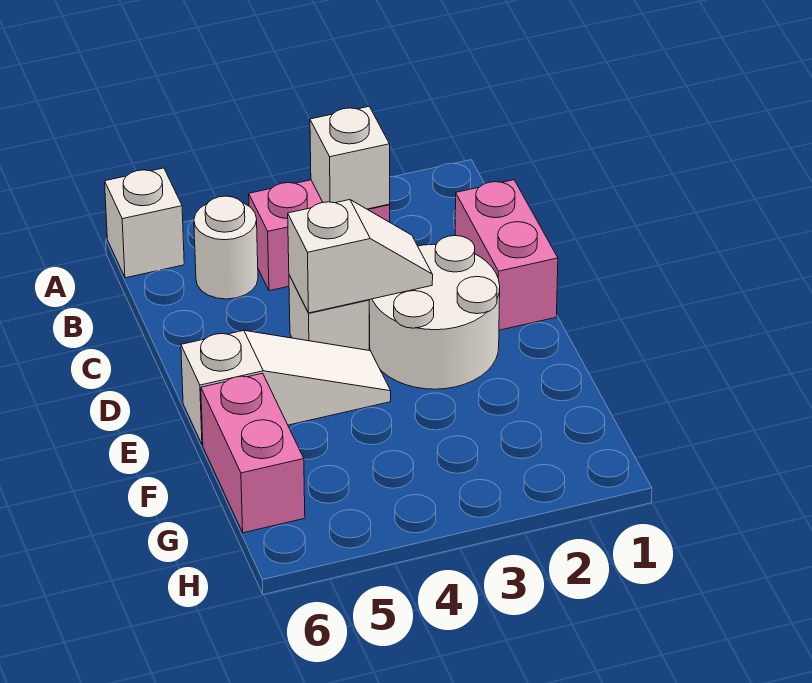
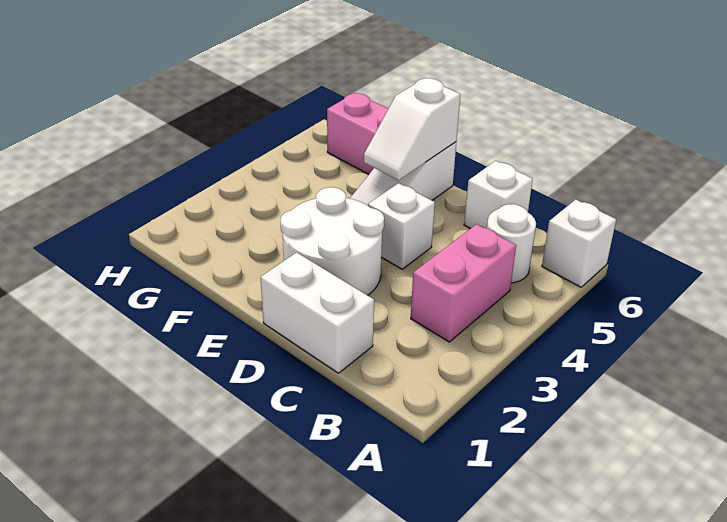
white 1x1 brick [310,107,390,209] -> white 1x1 brick moved to [464,161,533,229]
pink 1x2 brick [455,180,558,330] -> white 1x2 brick [260,252,374,373]
white 1x2 slope [288,200,433,313] -> white 1x2 slope moved to [364,78,460,180]

